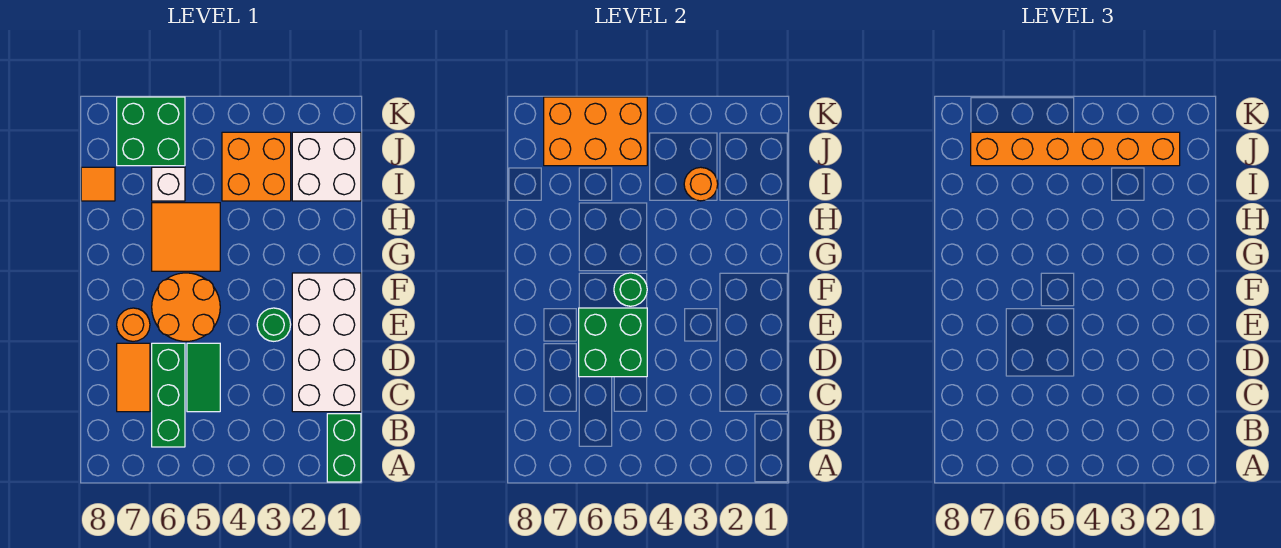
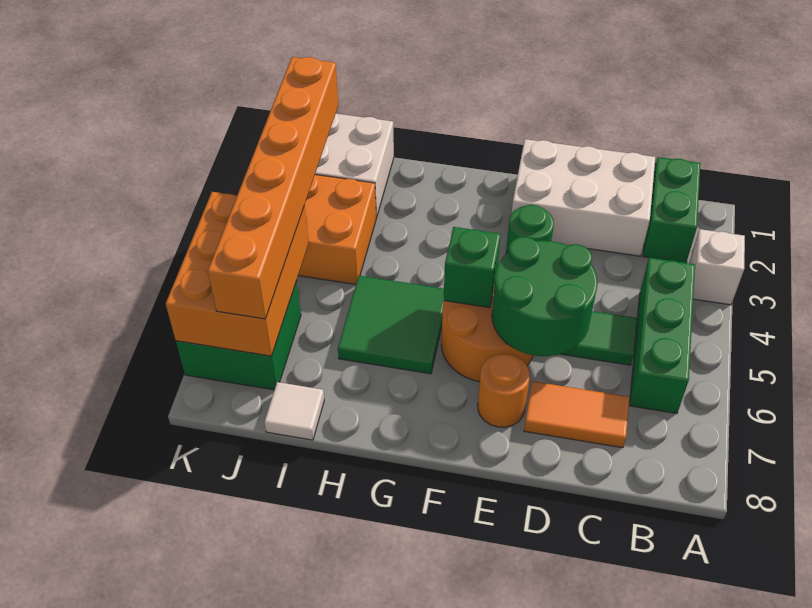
green 1x2 brick [327,414,361,482] -> green 1x2 brick turned to [643,157,701,263]
green 1x3 brick [152,343,185,447] -> green 1x3 brick turned to [629,258,695,414]
white 2x4 brick [292,273,361,412] -> white 2x3 brick [512,139,655,256]
green 2x2 brick [579,308,647,377] -> green 2x2 round brick [492,237,597,356]
green 1x1 round brick [614,273,647,306] -> green 1x1 brick [444,227,501,308]
orange 2x2 tile [152,203,220,271] -> green 2x2 tile [338,276,444,374]
orange 1x1 round brick [684,167,718,201] -> none
white 1x1 brick [152,167,185,201] -> white 1x1 brick moved to [689,229,745,305]
orange 1x1 tile [81,167,115,201] -> white 1x1 tile [264,382,324,440]

